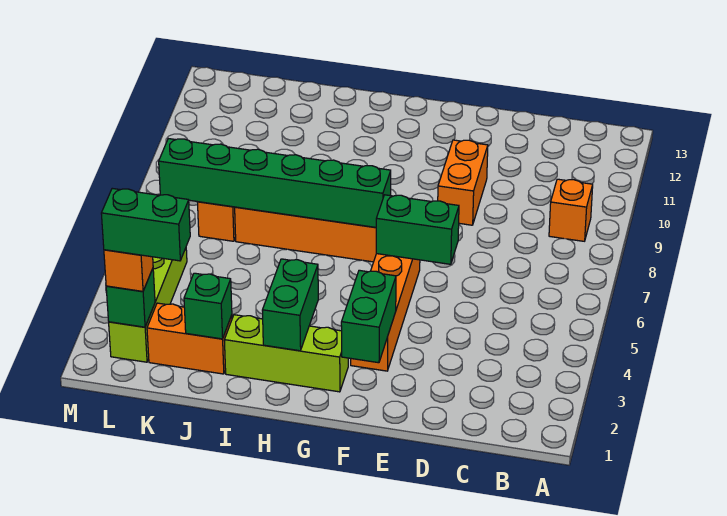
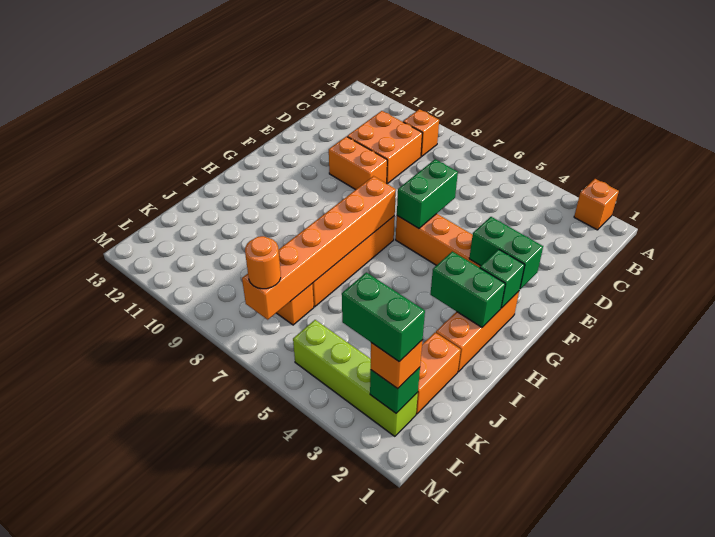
none -> orange 1x1 brick [574,179,619,230]
none -> orange 2x2 brick [347,111,422,183]
lime 1x3 brick [224,315,348,392] -> orange 1x3 brick [436,291,519,372]
green 1x6 brick [159,139,391,227] -> orange 1x6 brick [242,176,396,320]
green 1x1 brick [184,273,232,339] -> green 1x1 brick moved to [480,249,525,308]
green 1x2 brick [101,188,190,261] -> green 1x2 brick turned to [342,272,425,362]
none -> orange 1x1 round brick [245,236,281,289]

